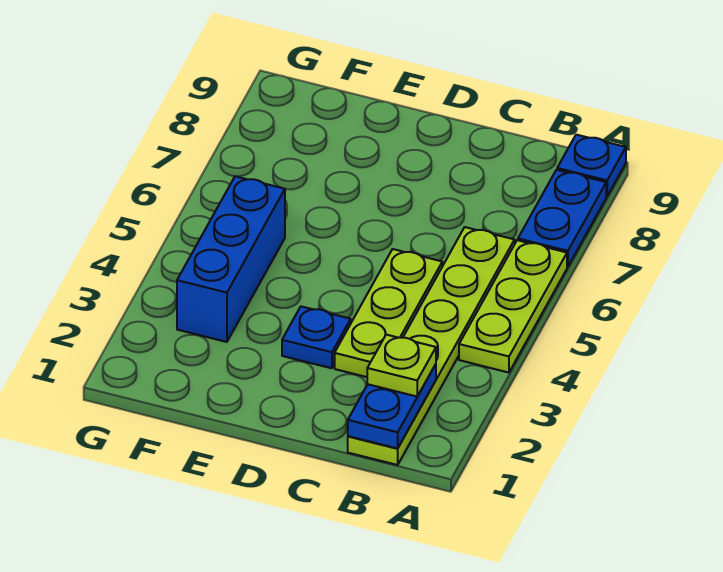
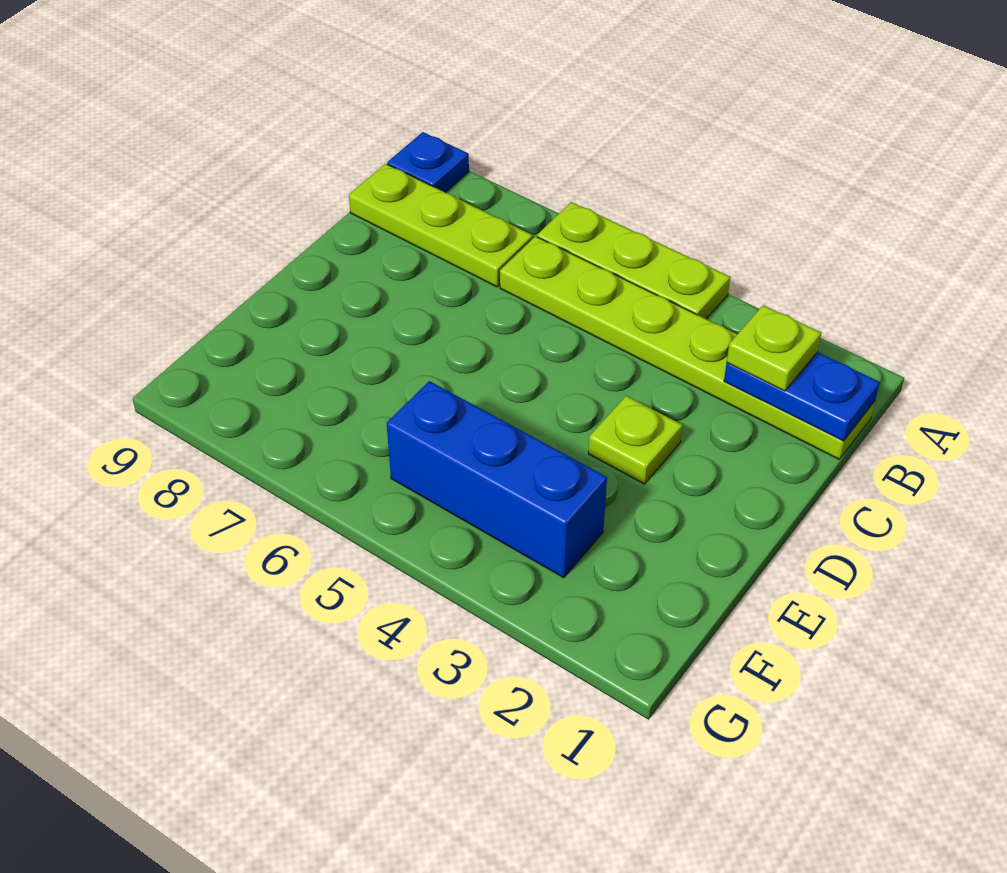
blue 1x2 plate [518,170,606,267] -> none
lime 1x3 plate [335,249,442,377] -> lime 1x3 plate moved to [349,164,533,287]
blue 1x1 plate [282,306,351,368] -> lime 1x1 plate [588,396,683,484]

